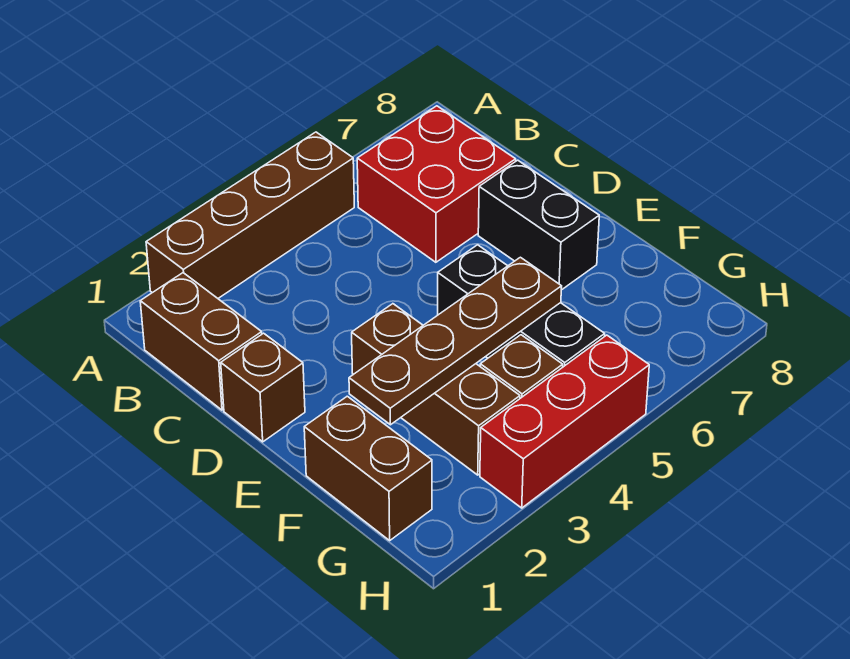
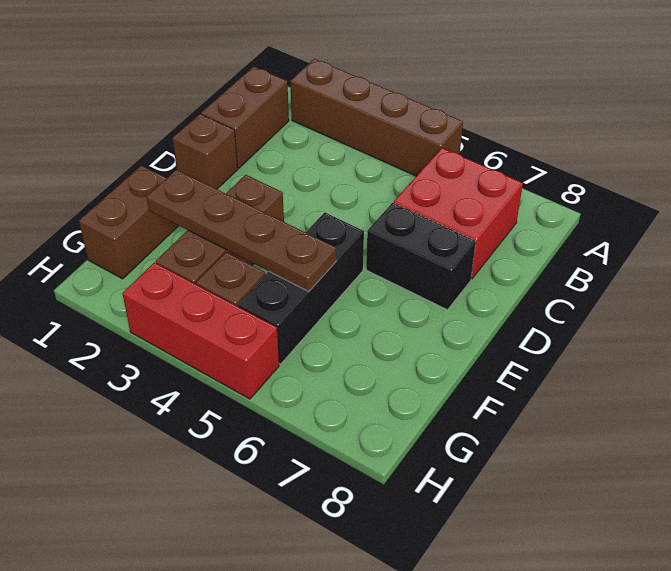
black 1x2 brick [478,160,599,290] -> black 1x2 brick turned to [366,203,476,310]

